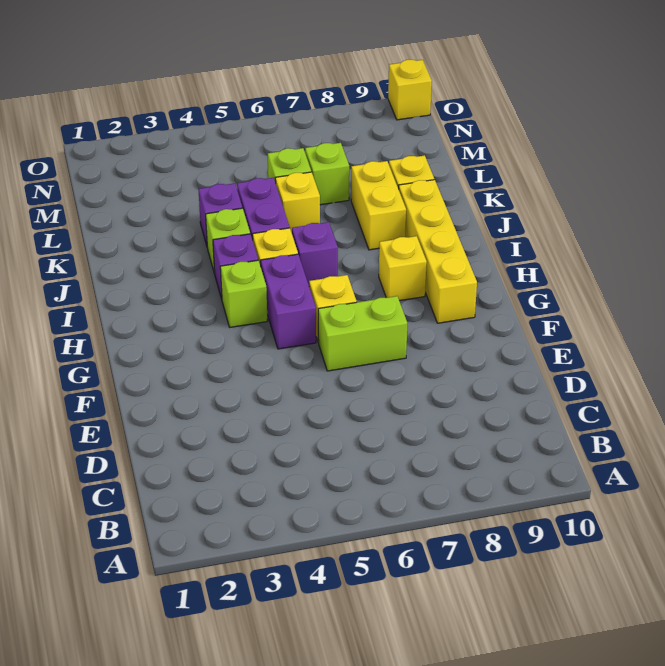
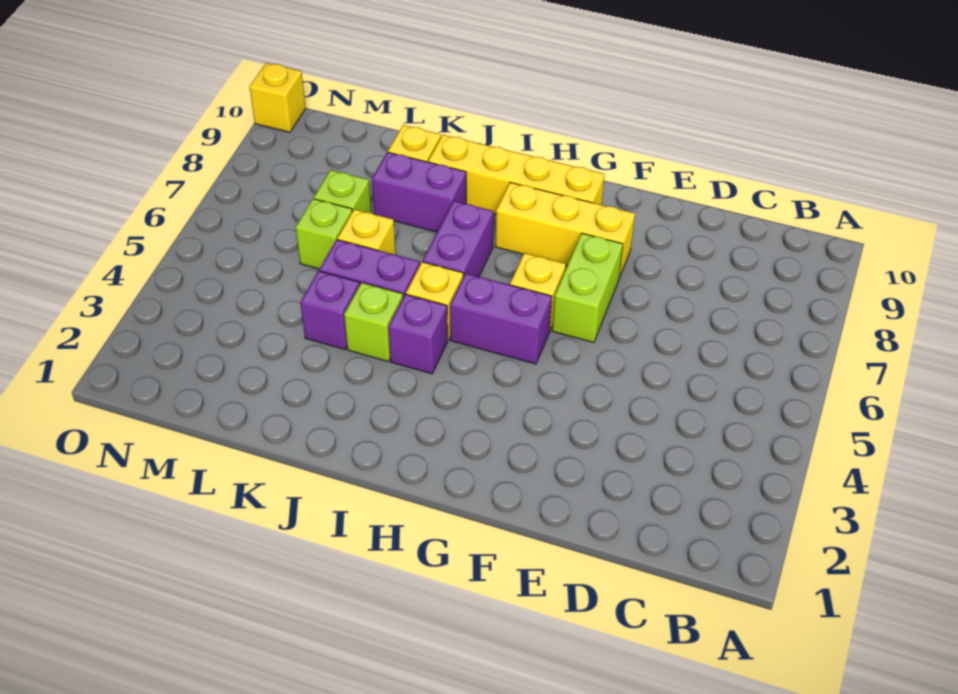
lime 1x1 brick [220,260,267,327] -> none
yellow 1x1 brick [379,236,427,301] -> yellow 1x3 brick [495,182,635,278]
purple 1x1 brick [292,222,338,285] -> purple 1x2 brick [423,201,494,277]
yellow 1x2 brick [351,161,406,250] -> purple 1x2 brick [372,152,466,232]

